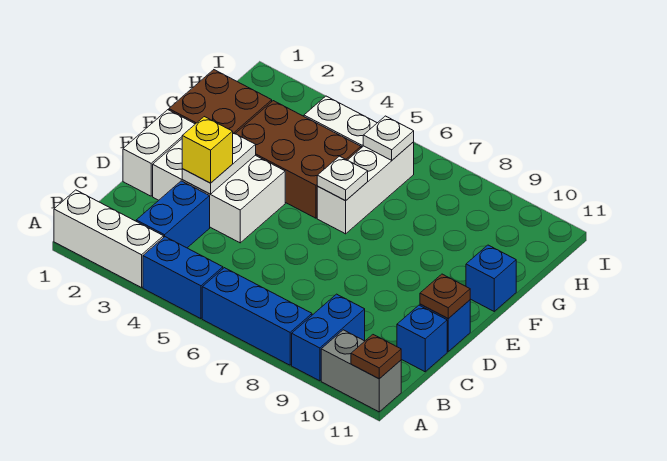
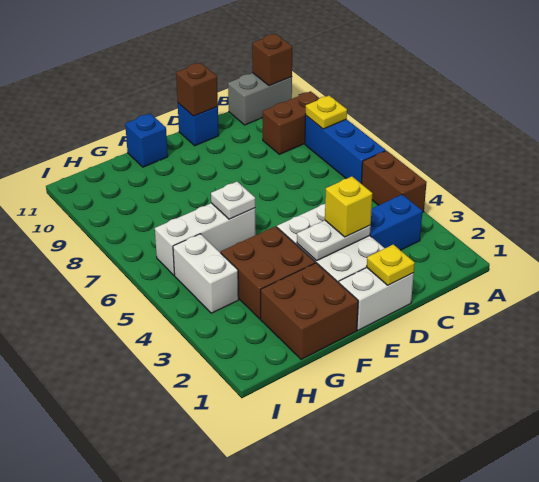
white 1x3 brick [54,190,164,288] -> none
blue 1x2 brick [143,237,223,319] -> brown 1x2 brick [362,151,427,212]
none -> yellow 1x1 plate [305,96,347,129]
blue 1x2 brick [292,294,365,381] -> brown 1x2 brick [263,91,319,154]
grey 1x2 brick [321,330,401,412] -> grey 1x2 brick turned to [228,73,292,125]
brown 1x1 plate [351,335,401,379] -> brown 1x1 brick [252,34,292,86]
blue 1x1 brick [397,305,447,372] -> none
none -> yellow 1x1 plate [367,244,415,285]
brown 1x1 plate [420,274,470,318] -> brown 1x1 brick [176,63,218,116]
brown 2x3 brick [235,101,361,218] -> brown 2x2 brick [221,226,315,319]
white 1x1 plate [363,116,414,160] -> none

